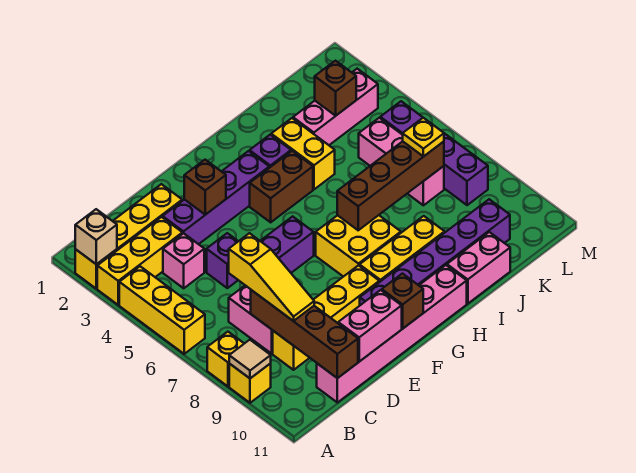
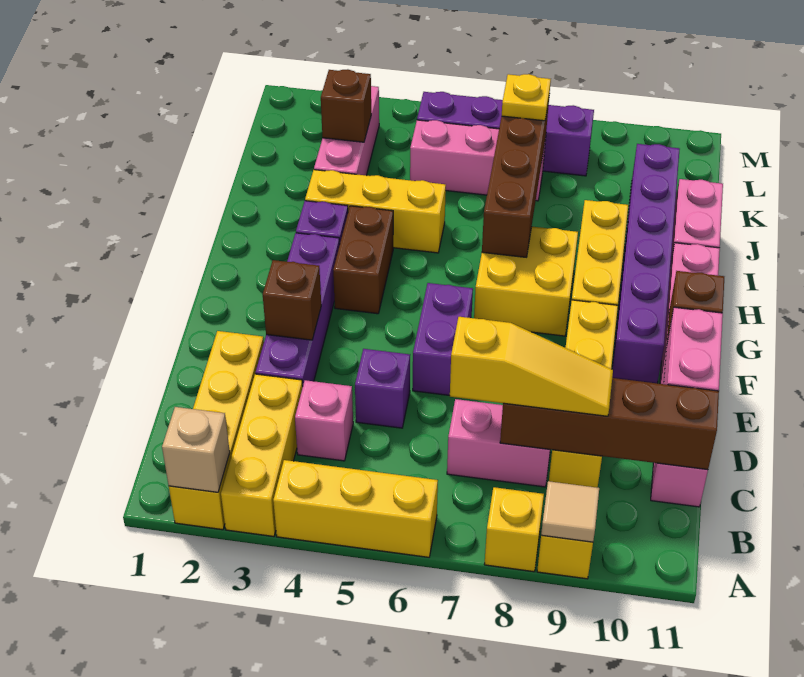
yellow 1x2 brick [271,118,335,189] -> yellow 1x3 brick [305,170,446,253]

